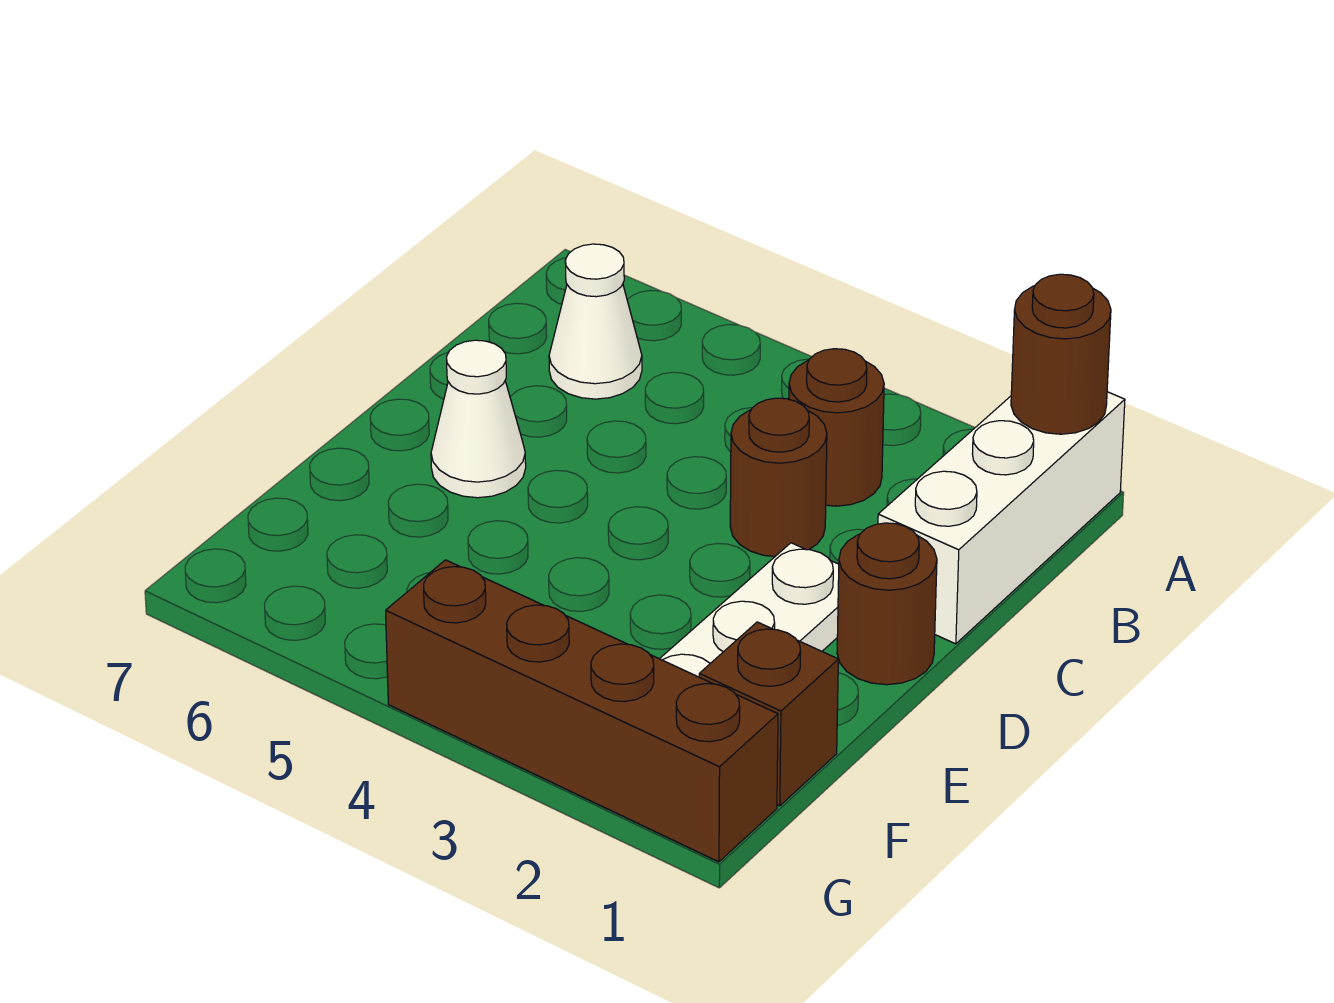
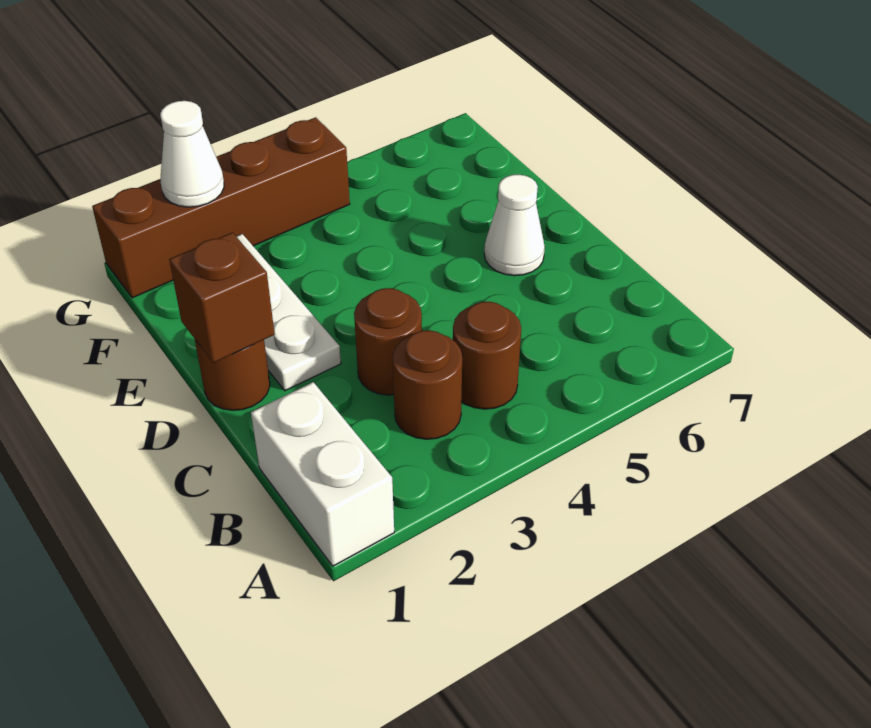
white 1x3 brick [878,392,1125,644] -> white 1x2 brick [251,382,394,566]
brown 1x1 round brick [1011,274,1111,434] -> brown 1x1 round brick moved to [453,302,521,409]
white 1x1 cone [549,244,642,399] -> white 1x1 cone moved to [160,101,224,207]
brown 1x1 brick [699,622,838,806] -> brown 1x1 brick moved to [169,232,275,363]

